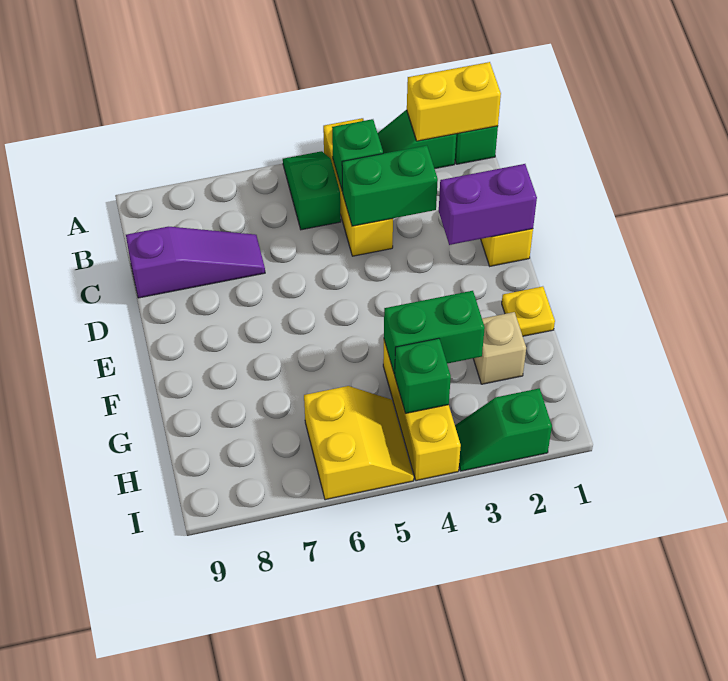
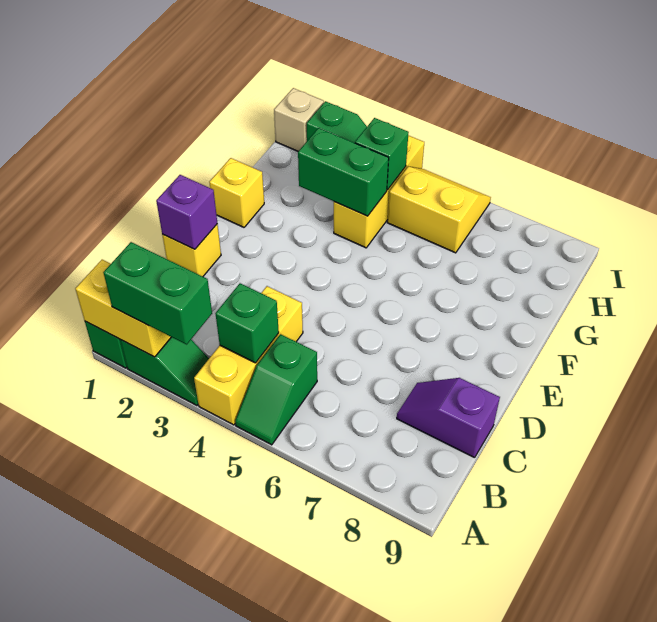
green 1x2 brick [342,145,438,226] -> green 1x2 brick moved to [103,242,212,344]
purple 1x3 slope [126,227,265,298] -> purple 1x2 slope [397,378,500,458]
purple 1x2 brick [439,164,537,245] -> purple 1x1 brick [156,175,217,249]
yellow 1x1 plate [502,286,555,336] -> yellow 1x1 brick [209,158,264,227]
tan 1x1 brick [473,312,526,384] -> tan 1x1 brick moved to [274,88,324,151]
yellow 2x2 slope [304,386,414,500] -> yellow 2x2 slope turned to [387,167,491,253]

